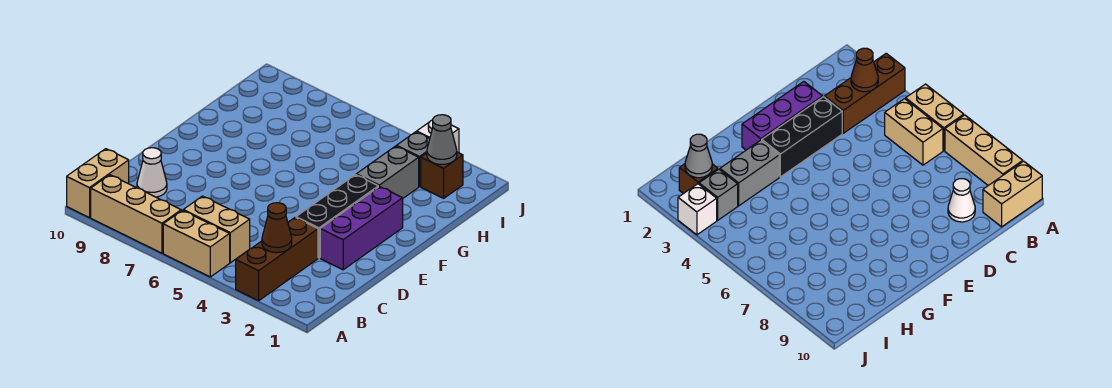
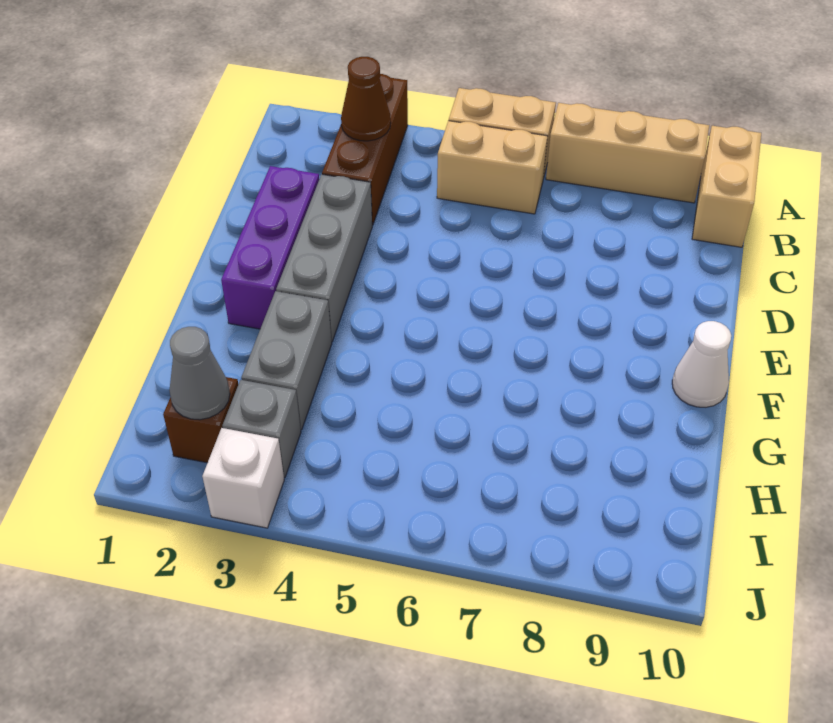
white 1x1 cone [137,148,167,197] -> white 1x1 cone moved to [672,321,731,407]
black 1x3 brick [296,175,378,258] -> grey 1x3 brick [276,174,372,342]

